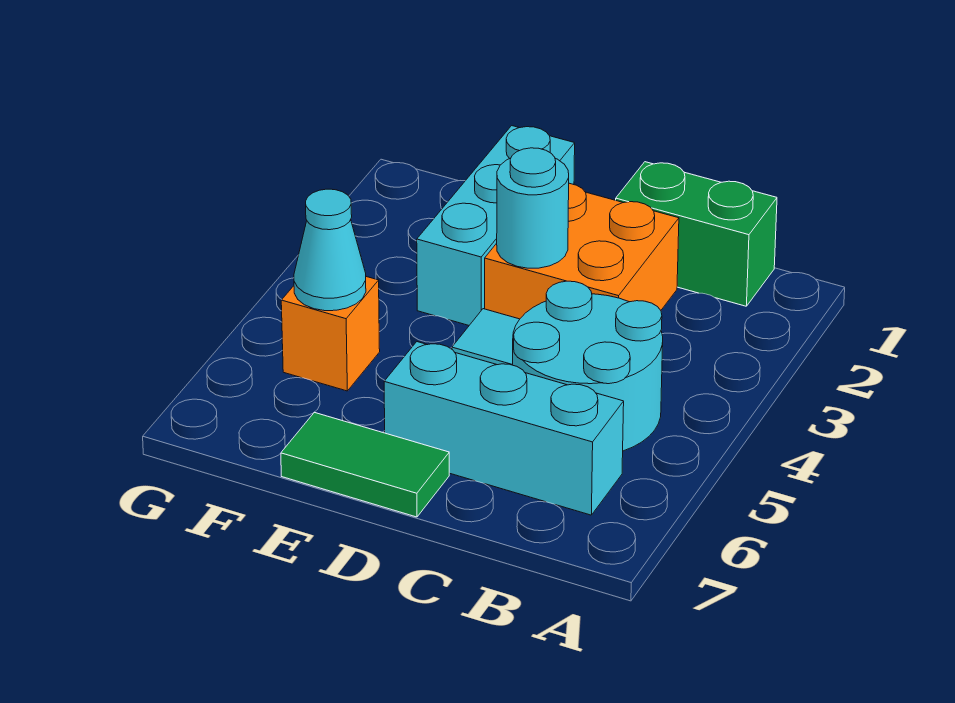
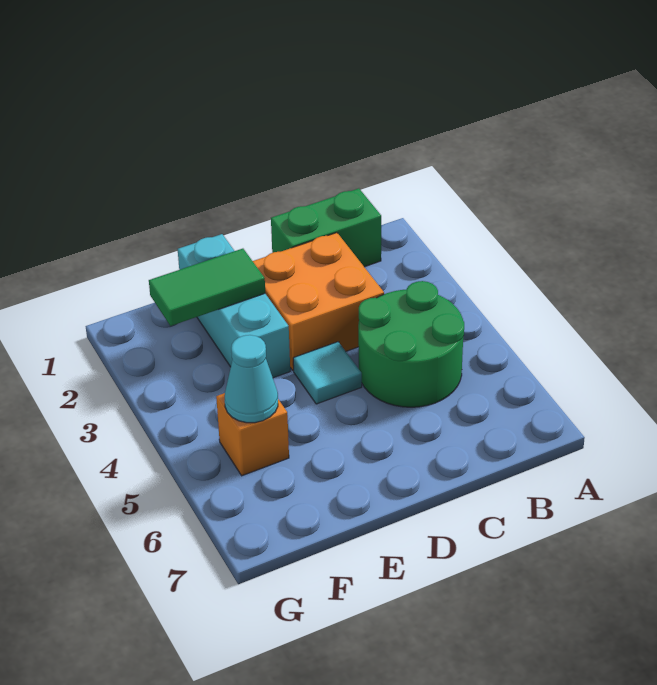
cyan 2x2 round brick [513,281,663,451] -> green 2x2 round brick [358,281,464,407]
cyan 1x3 brick [384,342,624,515] -> none
cyan 1x1 round brick [497,148,569,268] -> none
green 1x2 tile [281,412,449,517] -> green 1x2 tile moved to [149,249,265,326]

